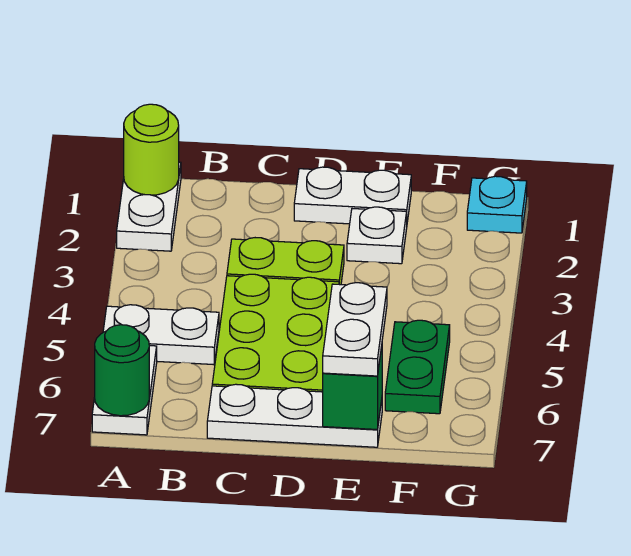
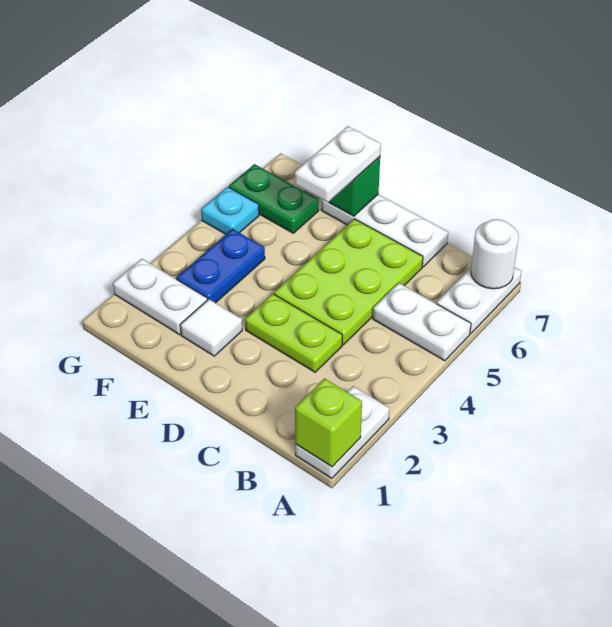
lime 1x1 round brick [124,104,179,195] -> lime 1x1 brick [295,378,362,467]
green 1x1 round brick [95,325,149,416] -> white 1x1 round brick [471,219,519,289]
white 1x2 plate [294,167,411,224] -> white 1x2 plate moved to [113,259,207,335]
white 1x1 plate [347,207,407,264] -> white 1x1 tile [180,299,242,356]
none -> blue 1x2 plate [176,229,265,303]
green 1x2 plate [385,320,450,414] -> green 1x2 plate turned to [229,164,319,233]
cyan 1x1 plate [467,176,527,233] -> cyan 1x1 plate moved to [201,187,259,234]

